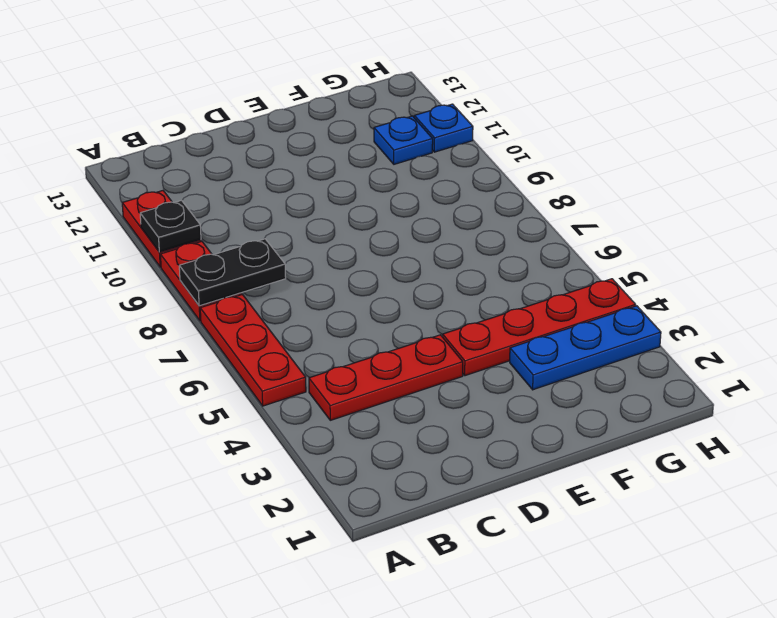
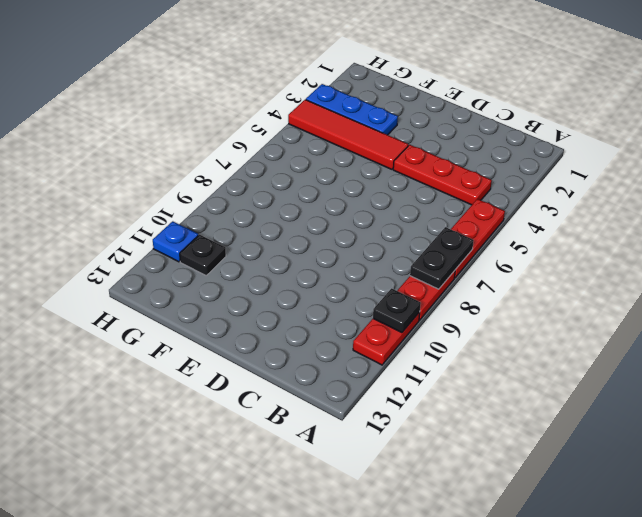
black 1x2 plate [179,239,286,306] -> black 1x2 plate turned to [410,227,474,289]
red 1x4 plate [443,279,636,376] -> red 1x4 tile [288,100,408,169]
blue 1x1 plate [374,116,433,164] -> black 1x1 plate [180,235,226,275]

